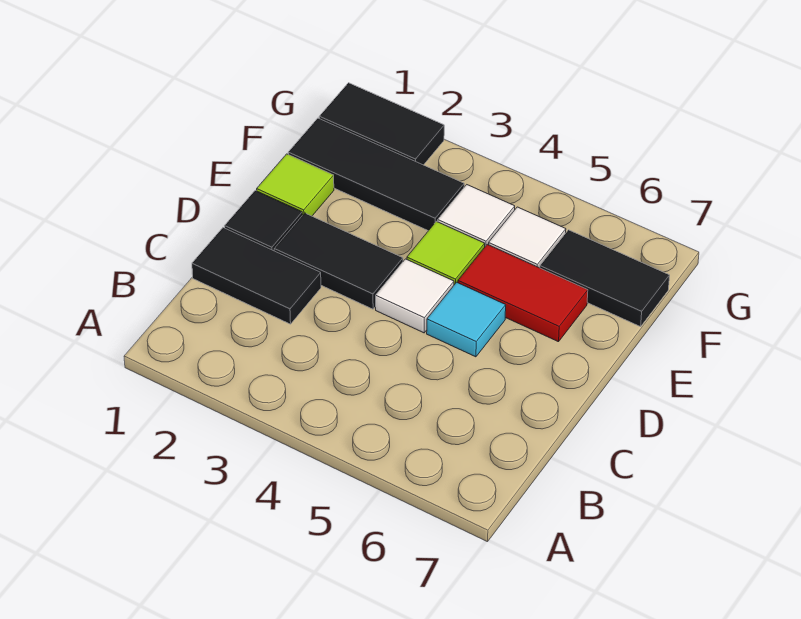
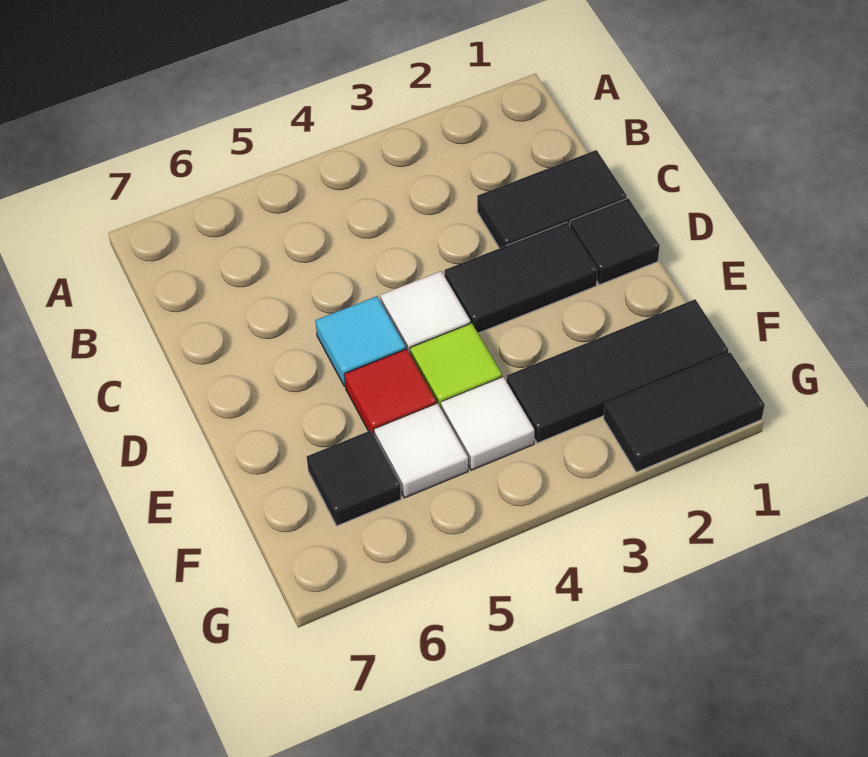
lime 1x1 tile [257,154,334,216] -> none
red 1x2 tile [458,244,588,342] -> red 1x1 tile [344,349,436,437]
black 1x2 tile [540,230,670,327] -> black 1x1 tile [307,430,401,526]

